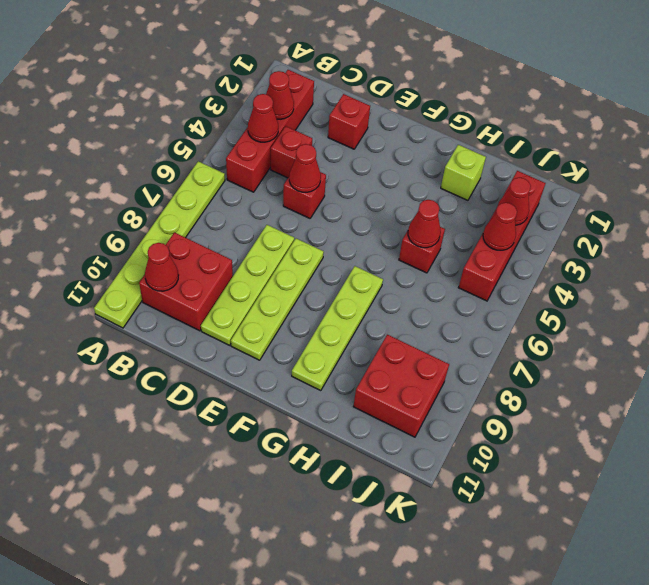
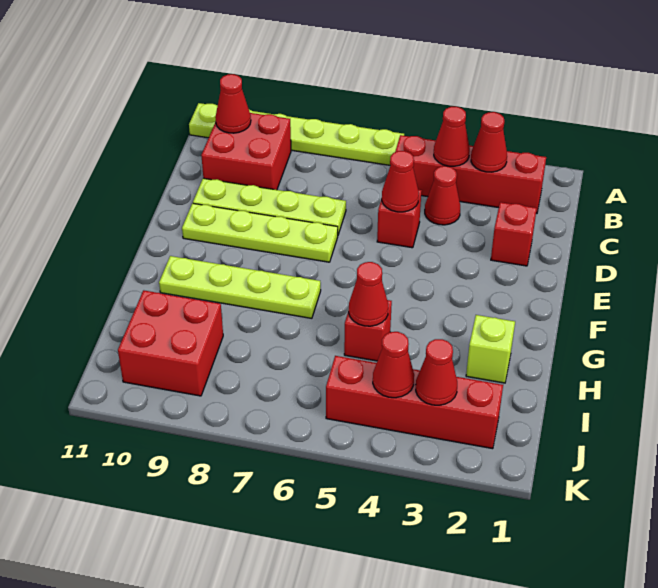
red 1x1 brick [271,126,312,178] -> red 1x1 cone [425,166,460,225]

